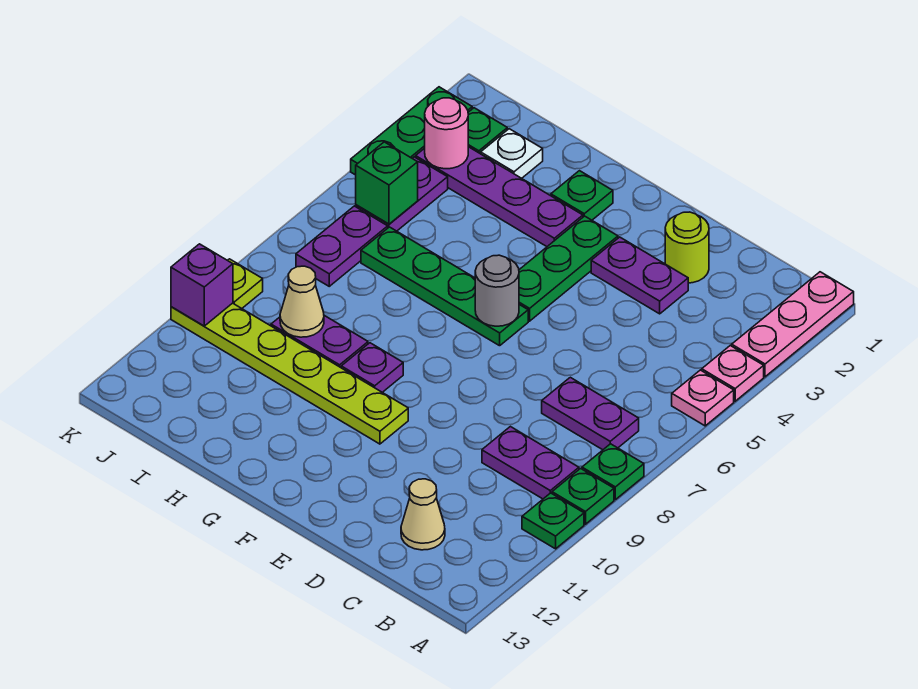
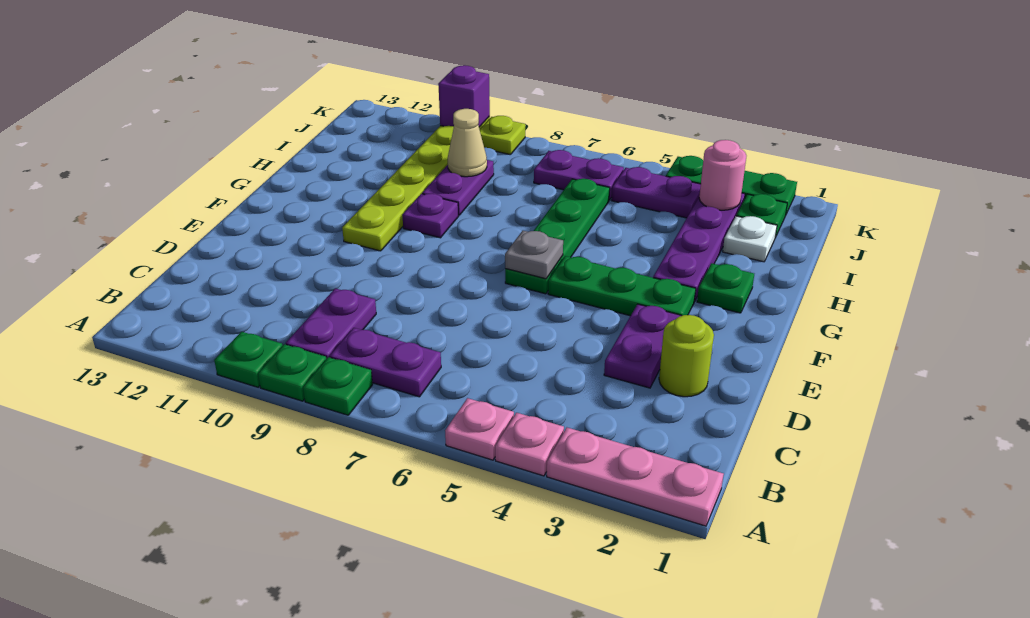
purple 1x2 plate [542,377,639,450] -> purple 1x2 plate turned to [330,328,441,397]
tan 1x1 cone [401,479,445,550] -> none
grey 1x1 round brick [475,255,519,326] -> grey 1x1 plate [505,231,563,279]
green 1x1 brick [356,142,418,224] -> none

